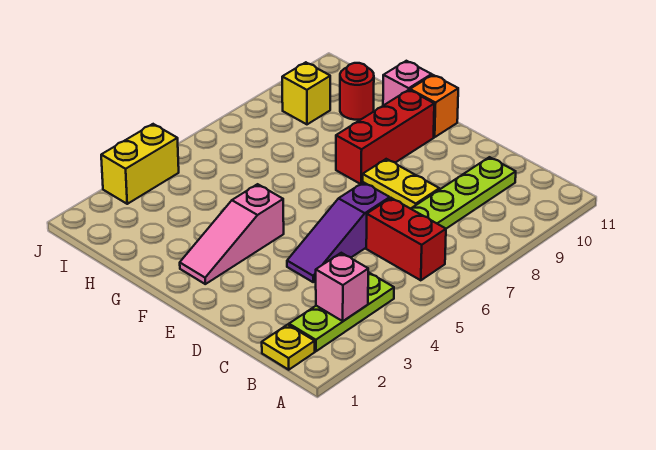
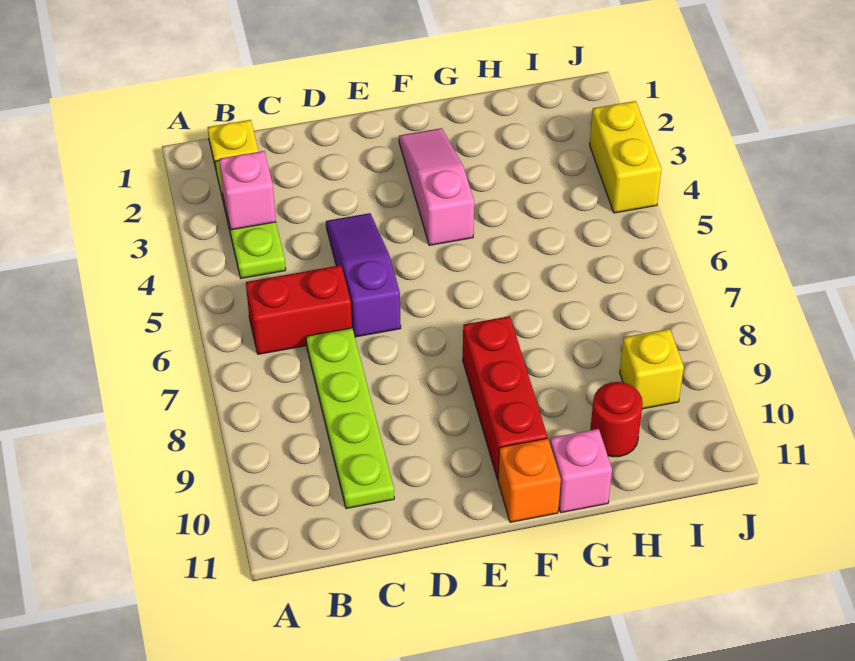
yellow 1x2 plate [363,159,439,209] -> none

